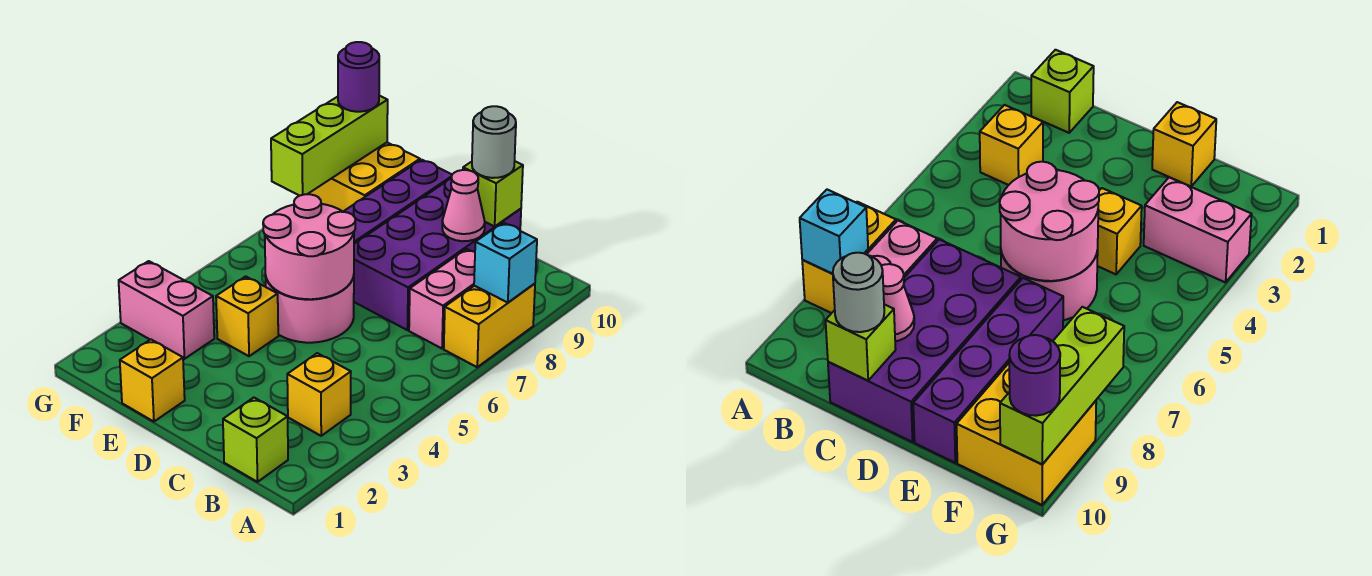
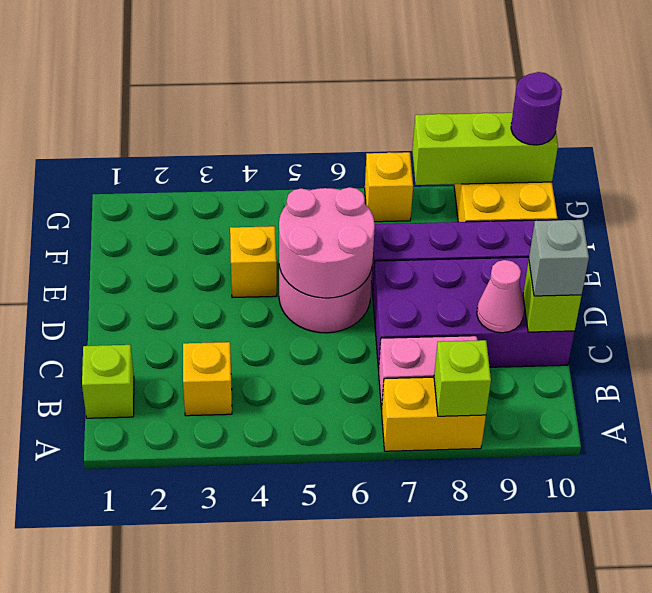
cyan 1x1 brick [474,223,537,303] -> lime 1x1 brick [434,340,491,416]
grey 1x1 round brick [472,106,516,178] -> grey 1x1 brick [529,220,589,296]
yellow 1x1 brick [120,340,185,422] -> yellow 1x1 brick moved to [365,152,413,222]
pink 1x2 brick [119,261,214,359] -> none

